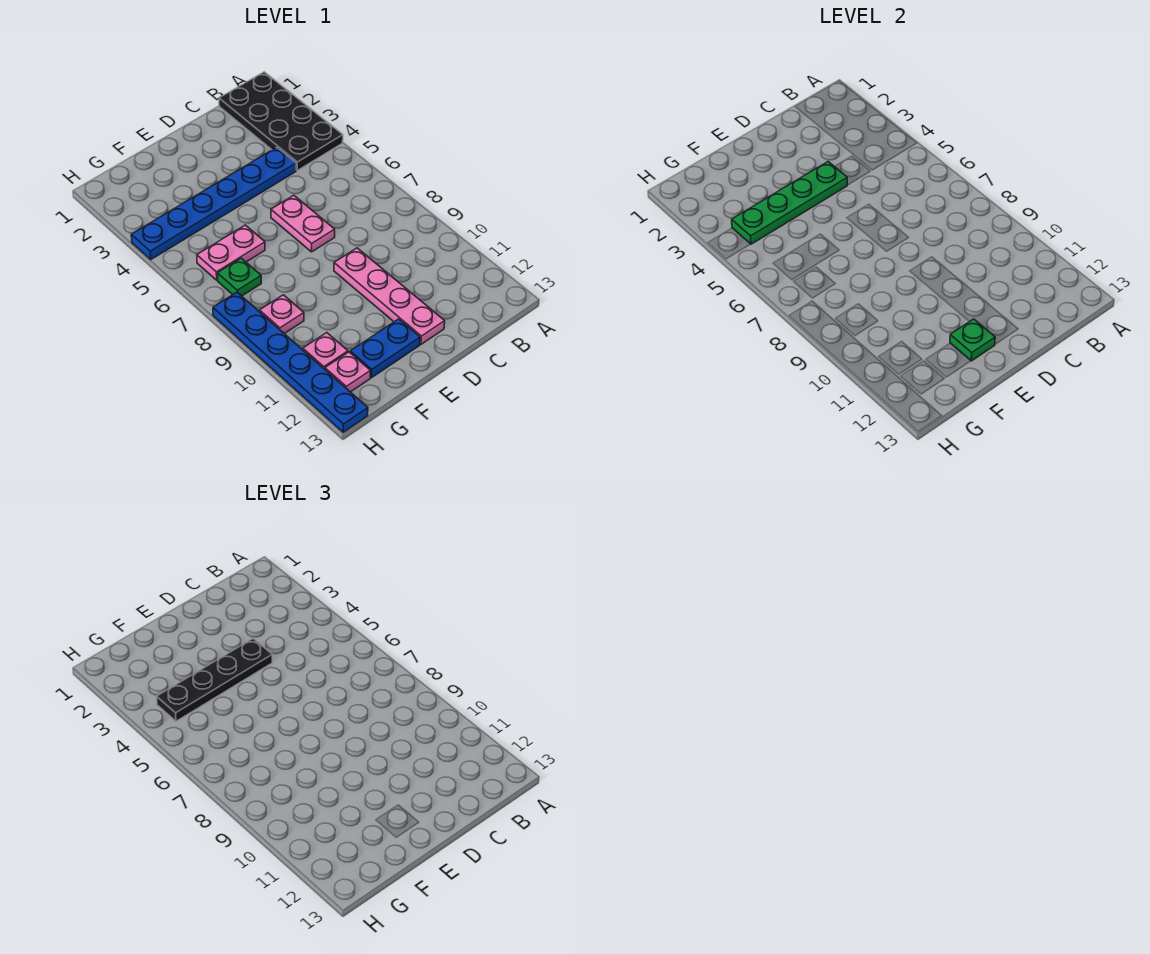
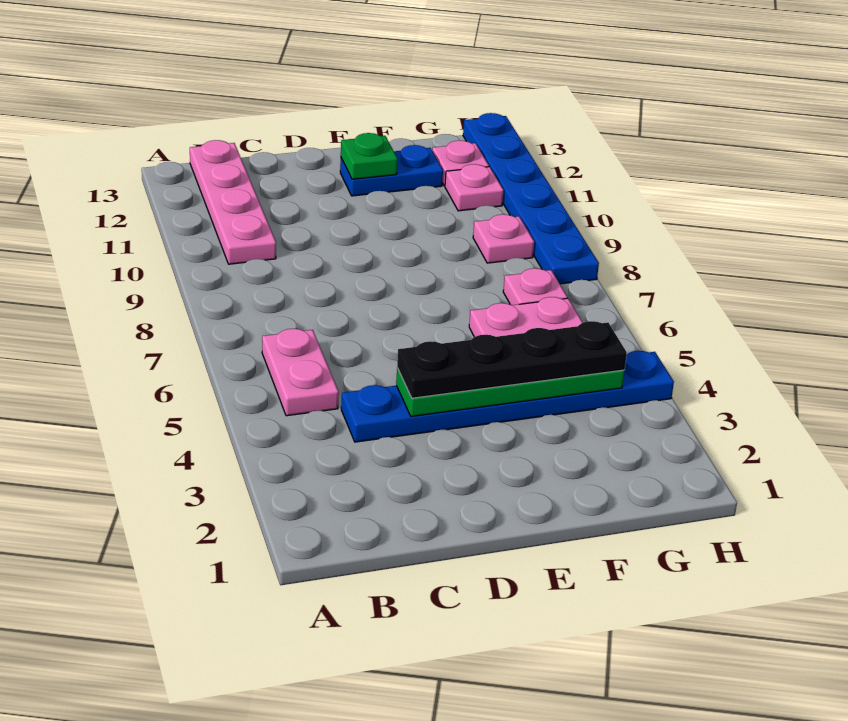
black 2x4 plate [219,72,343,170] -> none
pink 1x2 plate [271,195,335,252] -> pink 1x2 plate moved to [262,329,339,416]
pink 1x4 plate [334,248,445,344] -> pink 1x4 plate moved to [190,140,276,264]
green 1x1 plate [217,258,261,296] -> pink 1x1 plate [503,268,567,305]

